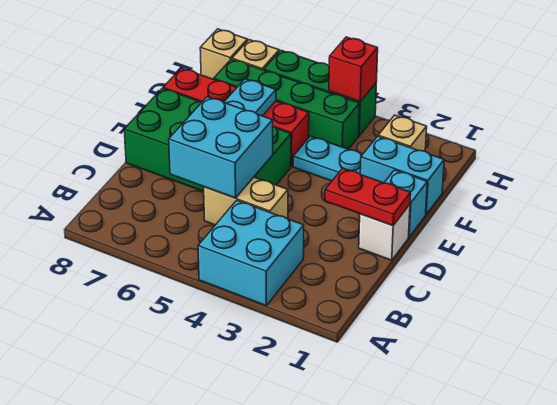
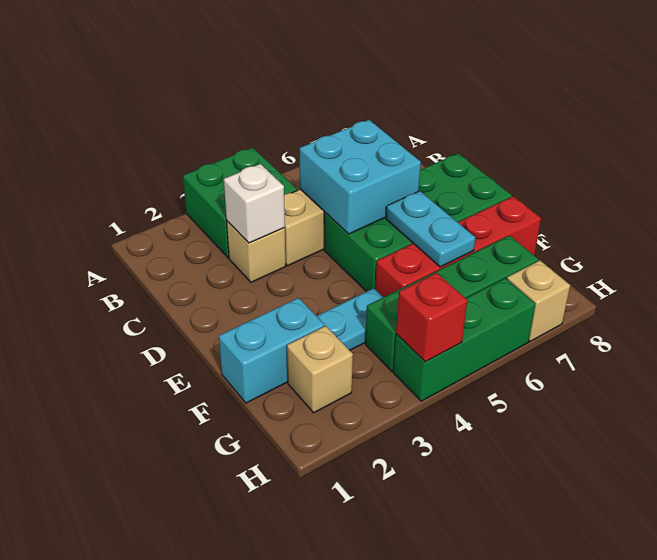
cyan 2x2 brick [198,200,304,306] -> green 2x2 brick [183,148,297,258]
white 1x1 brick [359,205,410,260] -> white 1x1 brick moved to [224,164,285,243]
red 1x2 plate [325,168,411,226] -> none
cyan 1x1 brick [384,170,427,237] -> none
tan 1x1 brick [200,29,248,79] -> tan 1x1 brick moved to [227,221,286,282]

